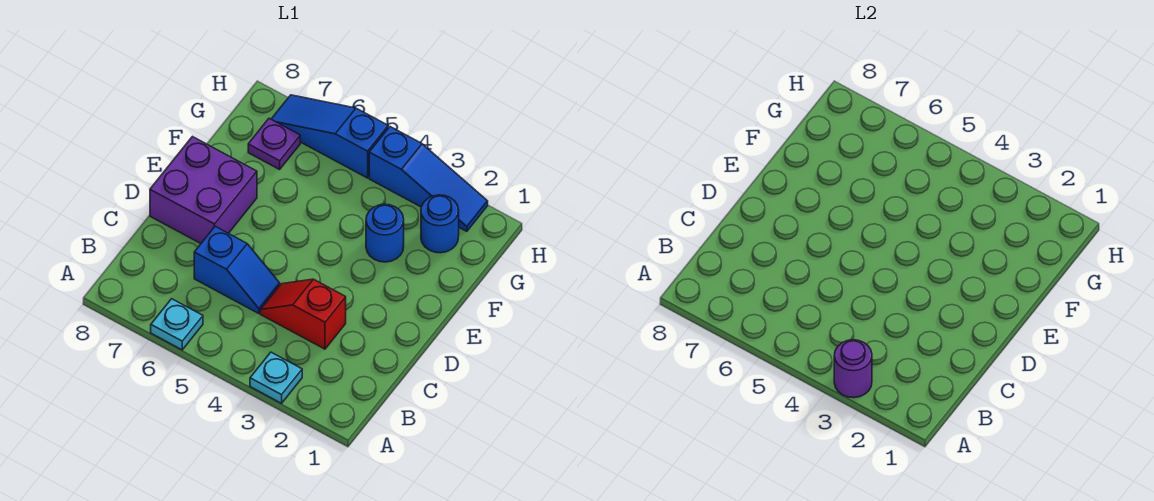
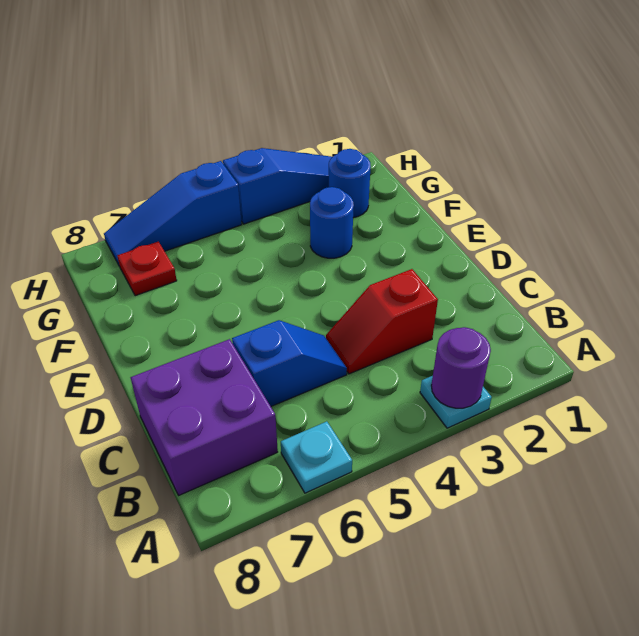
purple 2x2 brick [150,137,257,244] -> purple 2x2 brick moved to [131,339,278,495]
purple 1x1 plate [248,118,300,169] -> red 1x1 plate [117,242,177,296]

